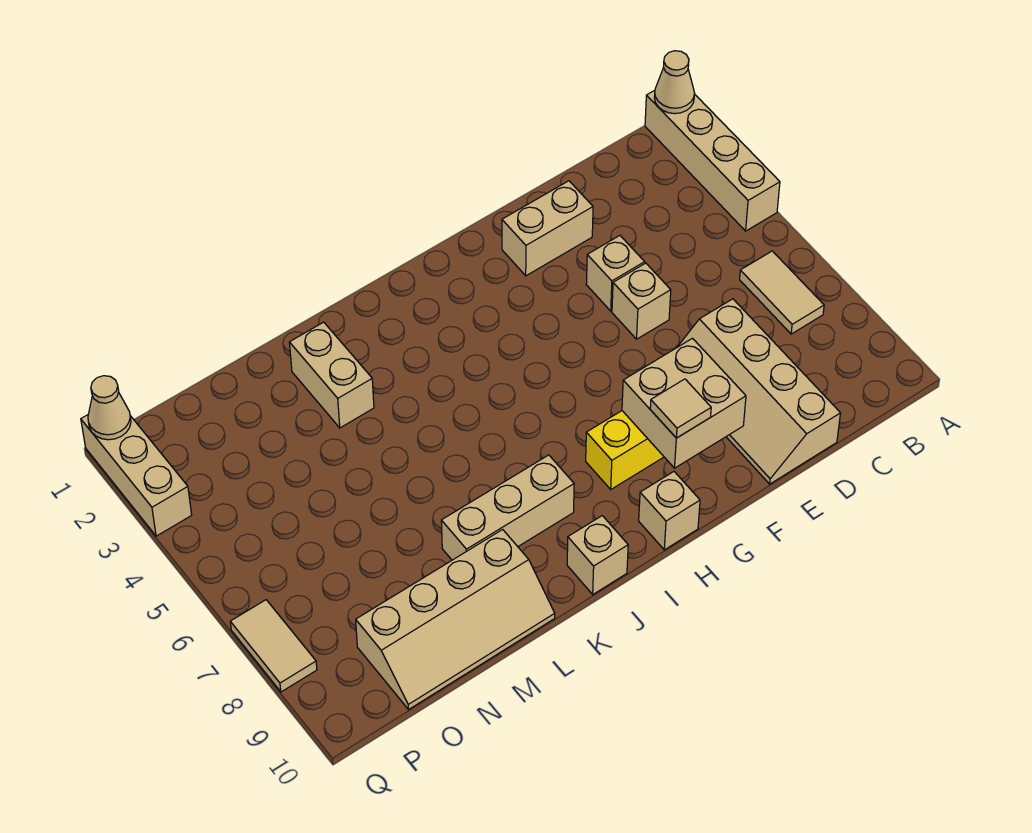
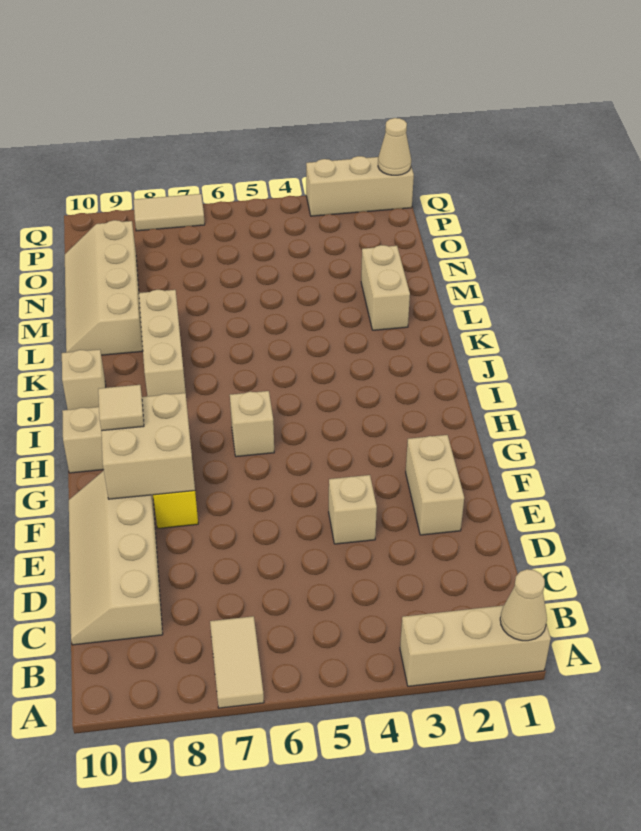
tan 1x4 brick [645,90,780,231] -> tan 1x3 brick [400,605,551,686]
tan 1x2 tile [740,251,824,334] -> tan 1x2 tile turned to [210,616,264,708]
tan 2x4 slope [678,299,840,484] -> tan 2x4 slope turned to [69,471,163,645]
tan 1x1 brick [612,263,671,339] -> tan 1x1 brick moved to [230,391,274,457]
tan 1x2 brick [289,322,374,428] -> tan 1x2 brick turned to [361,245,410,330]

